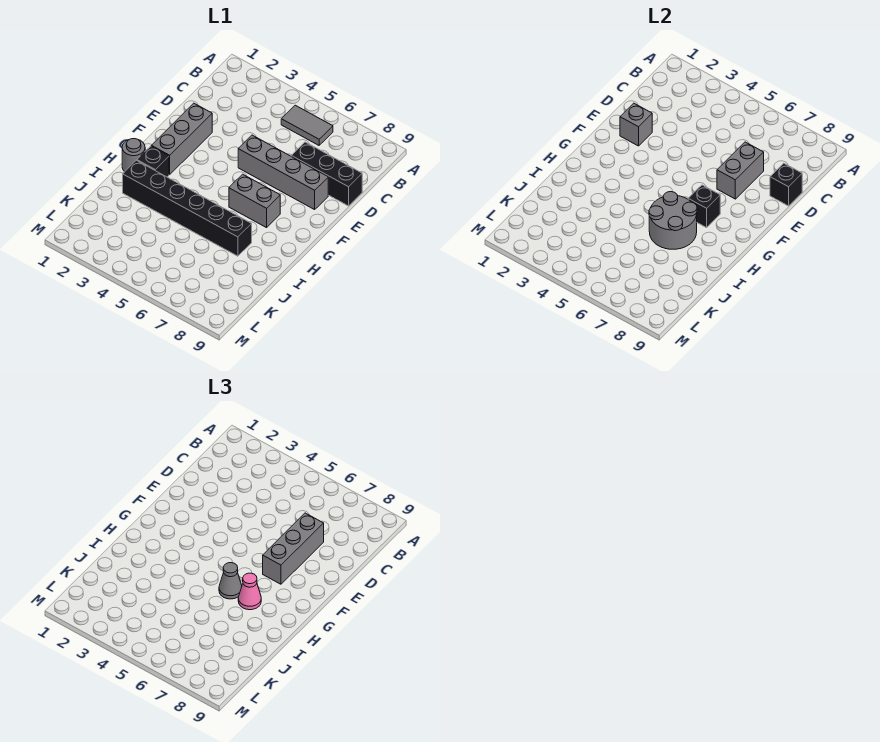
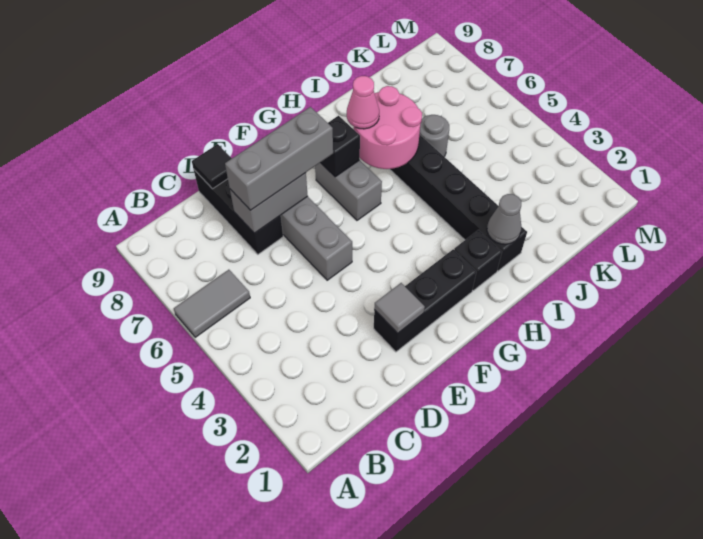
grey 1x2 tile [281,105,333,145] -> grey 1x2 tile turned to [174,270,250,337]
black 1x1 brick [770,163,802,206] -> black 1x1 tile [192,144,232,189]
grey 1x3 brick [152,103,212,174] -> black 1x3 brick [374,249,477,352]
grey 1x1 brick [620,103,652,146] -> grey 1x1 tile [374,283,425,333]
grey 1x1 round brick [122,139,145,172] -> grey 1x1 round brick moved to [420,115,449,157]
grey 2x2 round brick [649,192,697,249] -> pink 2x2 round brick [354,86,422,169]
grey 1x1 cone [219,563,242,599] -> grey 1x1 cone moved to [487,194,521,244]

